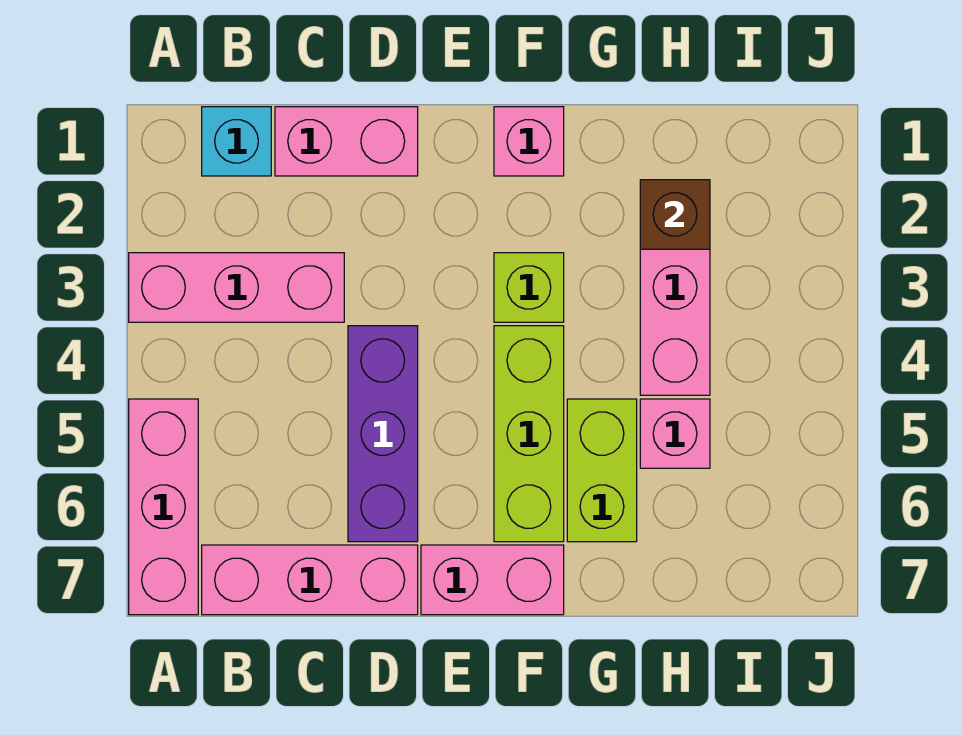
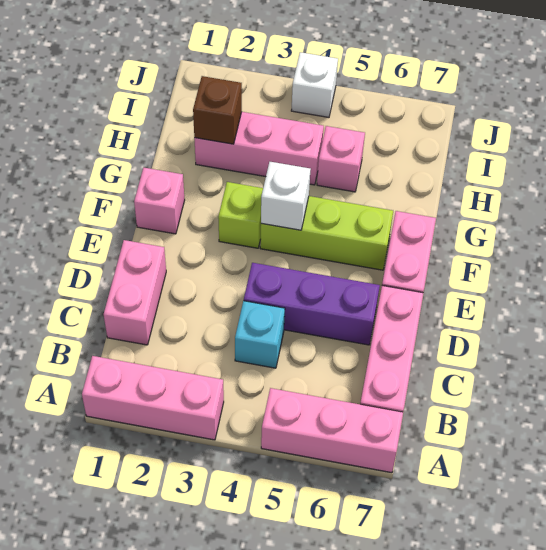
pink 1x3 brick [129,253,344,322] -> pink 1x3 brick turned to [82,356,224,440]
cyan 1x1 brick [202,107,271,176] -> cyan 1x1 brick moved to [235,301,285,368]
none -> white 1x1 brick [261,162,311,230]
lime 1x2 brick [567,399,637,542] -> none
none -> white 1x1 brick [291,52,338,117]

